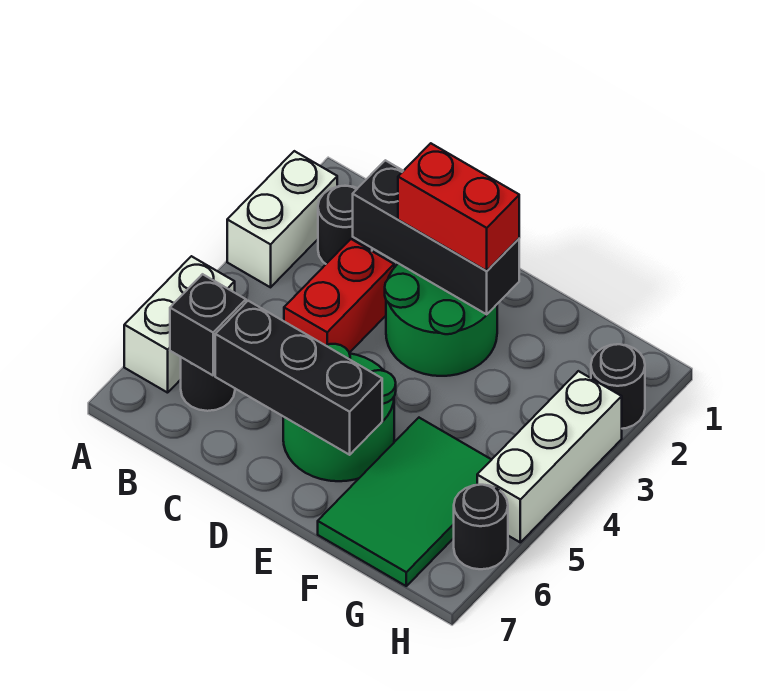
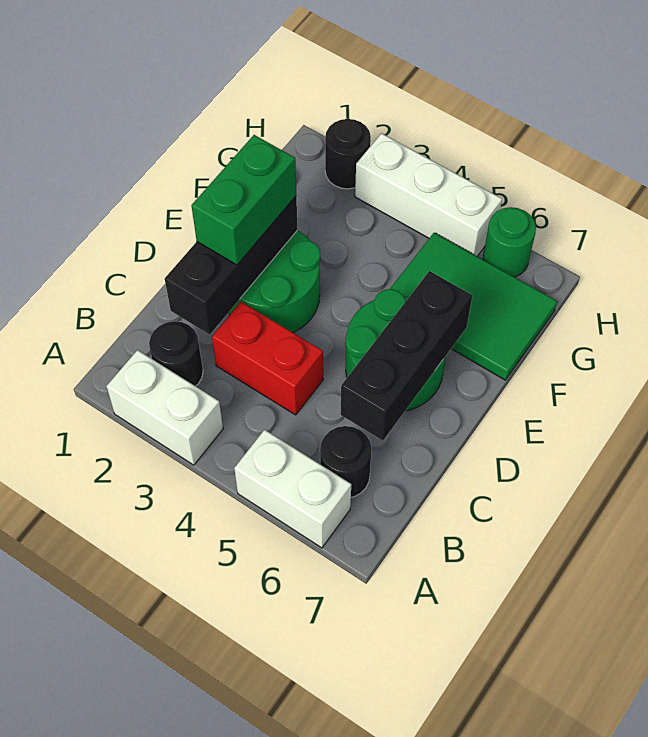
black 1x1 brick [170,274,246,375] -> none
red 1x2 brick [398,143,519,271] -> green 1x2 brick [191,135,296,265]
black 1x1 round brick [454,485,508,569] -> green 1x1 round brick [483,207,536,277]

